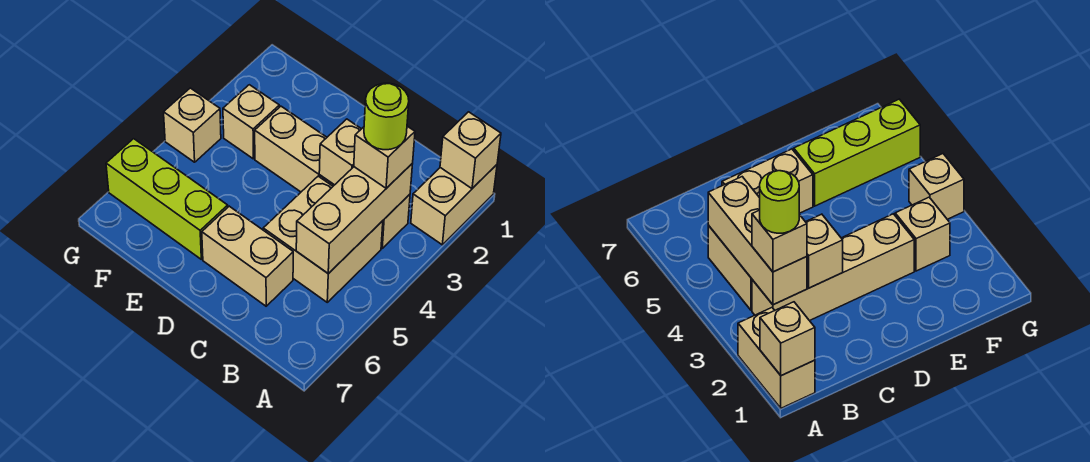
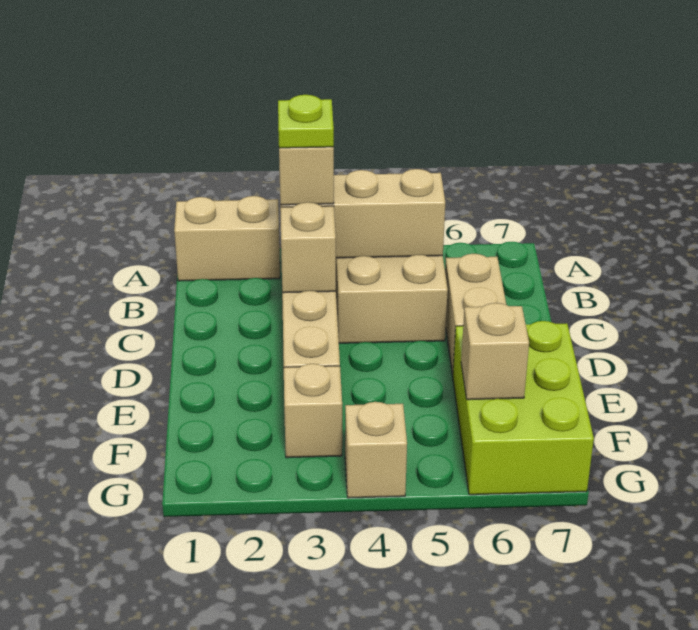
tan 1x1 brick [440,112,501,188] -> tan 1x1 brick moved to [461,303,529,400]
lime 1x1 round brick [364,83,409,150] -> lime 1x1 plate [278,95,334,148]
lime 1x3 brick [106,139,228,259] -> lime 2x3 brick [453,321,594,495]

